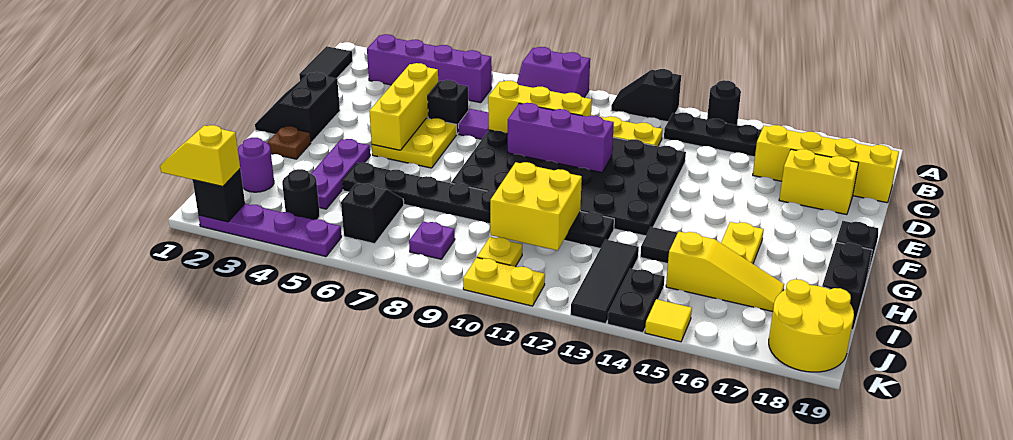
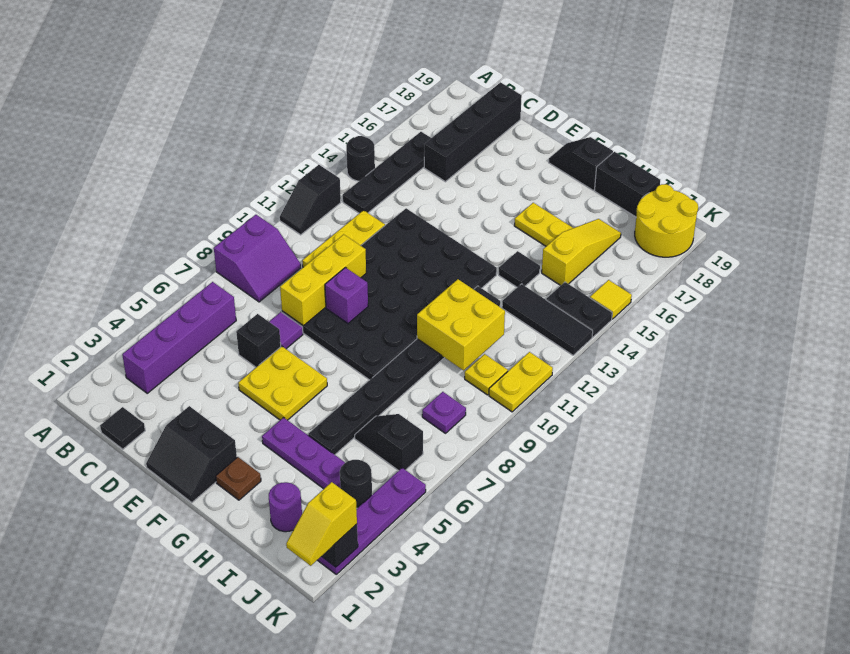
black 1x2 tile [299,46,353,80] -> black 1x1 tile [100,407,145,449]
yellow 1x4 brick [753,125,899,203] -> black 1x4 brick [424,82,522,182]
yellow 1x3 brick [369,63,438,150] -> none
yellow 1x2 brick [779,149,858,215] -> none
purple 1x3 brick [508,103,614,173] -> purple 1x1 brick [325,268,368,323]

